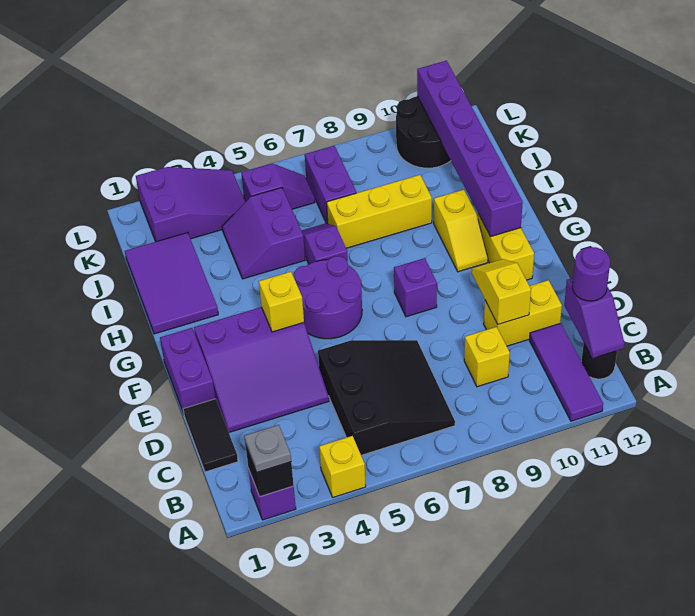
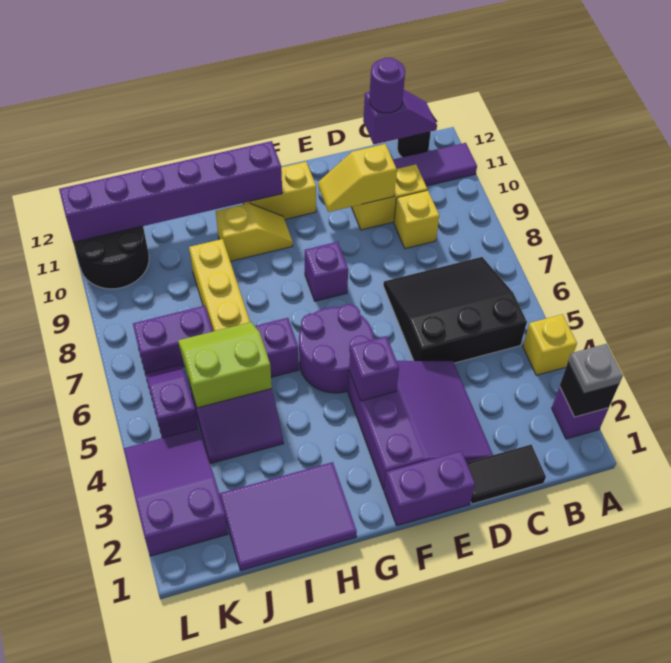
yellow 1x2 brick [484,280,562,346] -> yellow 1x2 brick turned to [352,164,427,230]
yellow 1x1 brick [259,272,304,332] -> purple 1x1 brick [349,336,399,401]
none -> lime 2x2 slope [178,322,272,408]

